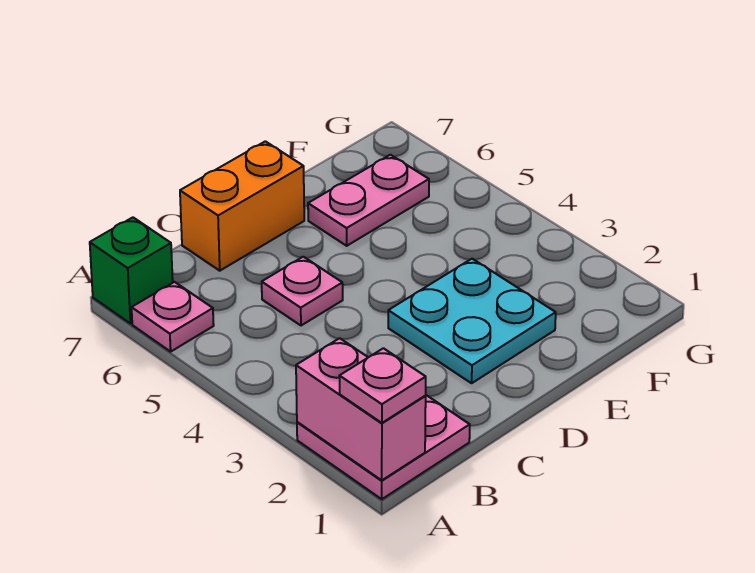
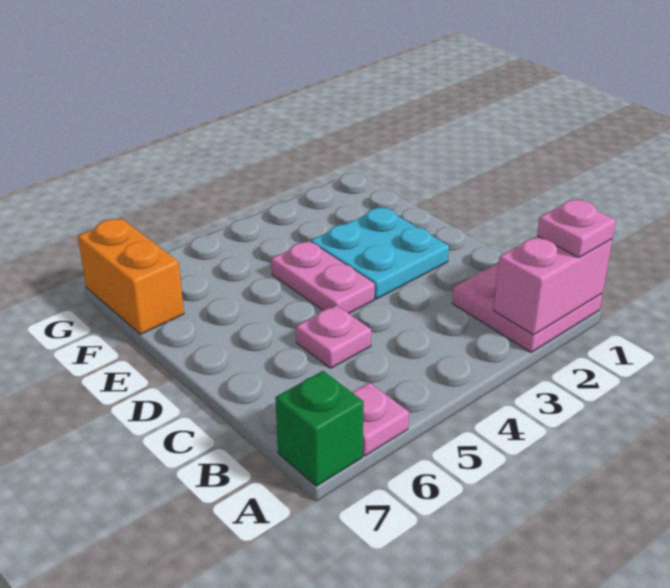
orange 1x2 brick [180,141,304,271] -> orange 1x2 brick moved to [78,219,184,334]
pink 1x2 plate [308,155,429,246] -> pink 1x2 plate moved to [271,241,375,314]

